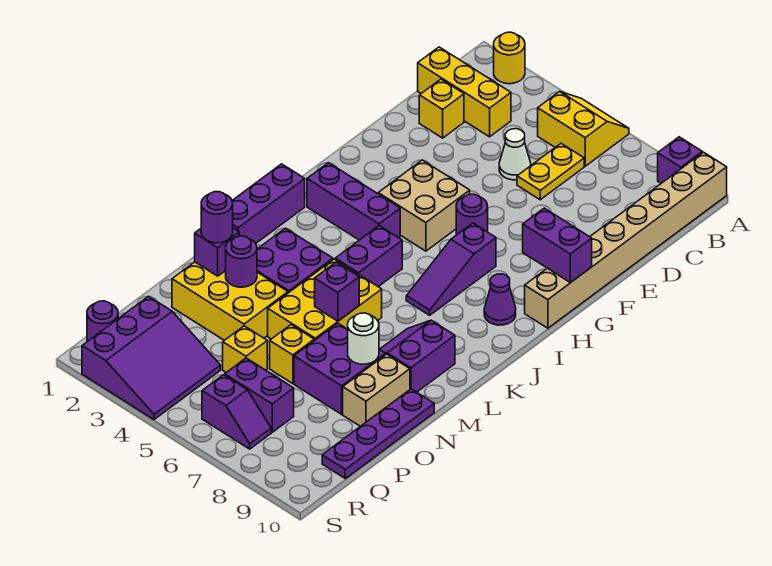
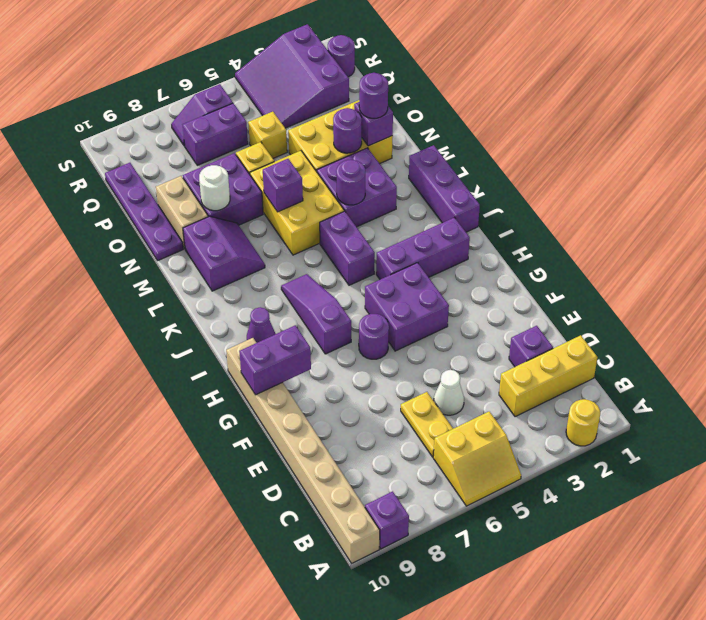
yellow 1x1 brick [419,79,464,138] -> purple 1x1 brick [509,326,553,367]
tan 2x2 brick [378,160,470,251] -> purple 2x2 brick [365,263,449,351]
none -> purple 1x1 round brick [336,160,365,205]

